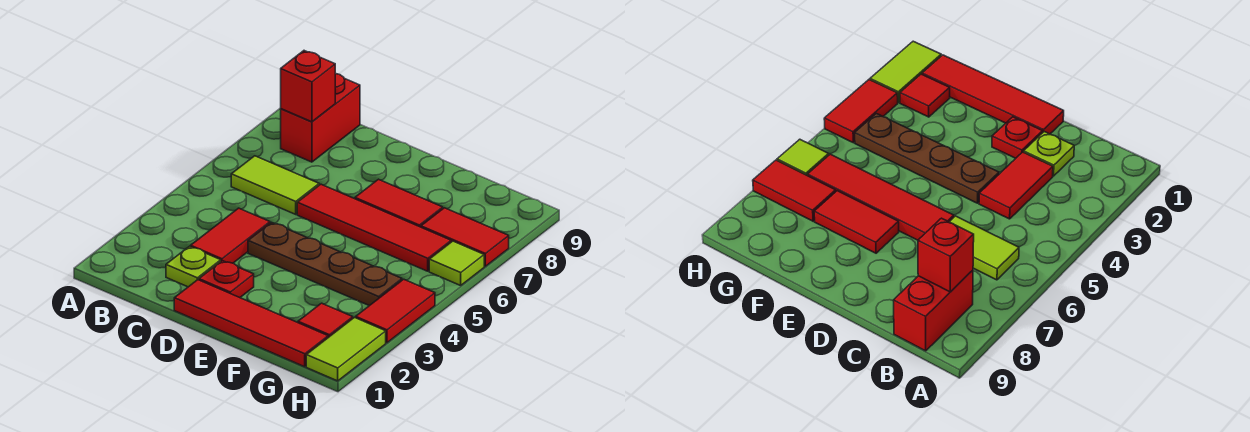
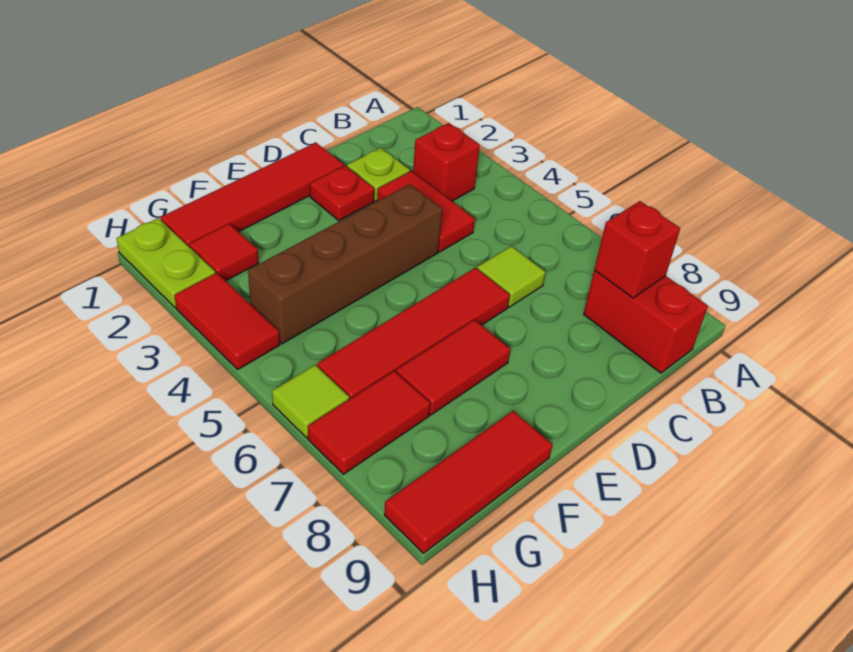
none -> red 1x1 brick [413,123,480,201]
lime 1x2 tile [231,156,319,214] -> lime 1x1 tile [477,246,546,307]
brown 1x4 plate [248,222,402,306] -> brown 1x4 brick [248,184,442,344]
none -> red 1x3 tile [384,411,553,553]
lime 1x2 tile [306,318,386,381] -> lime 1x2 plate [117,218,215,308]

